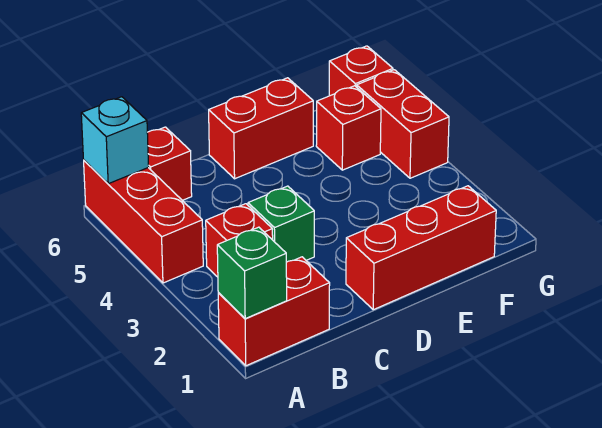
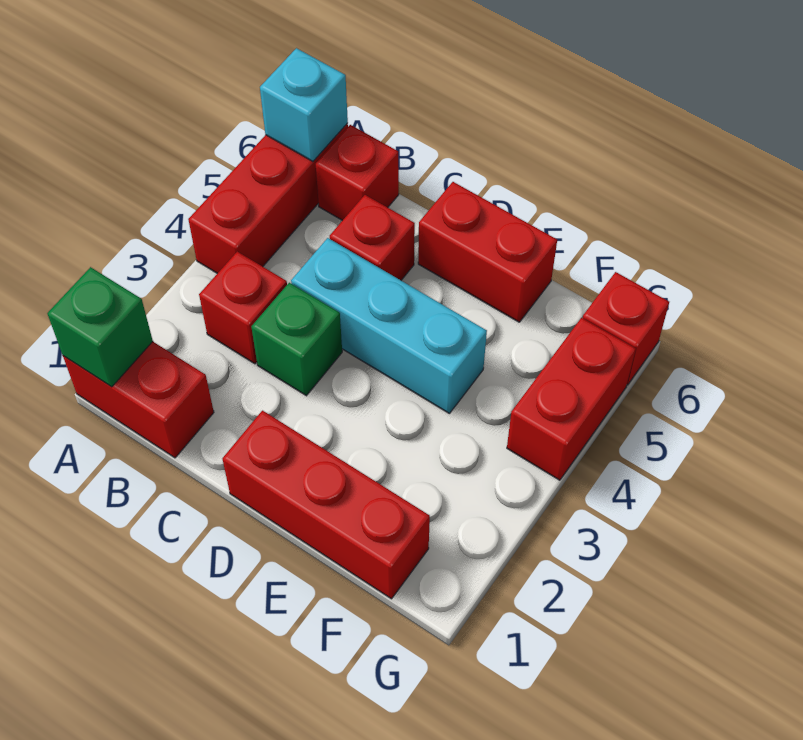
none -> cyan 1x3 brick [291,238,487,414]
red 1x1 brick [316,86,381,170] -> red 1x1 brick moved to [330,195,415,280]

